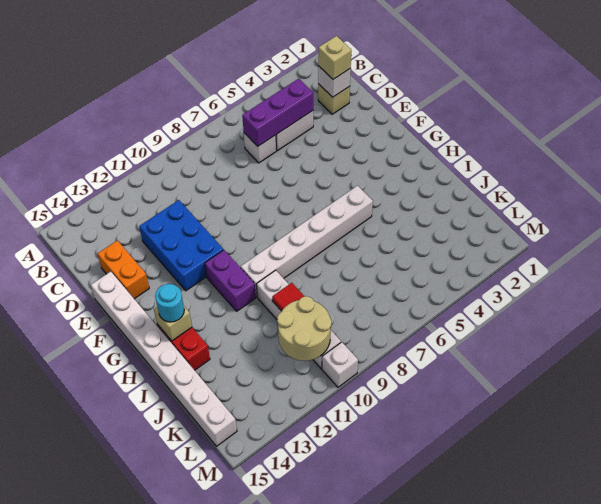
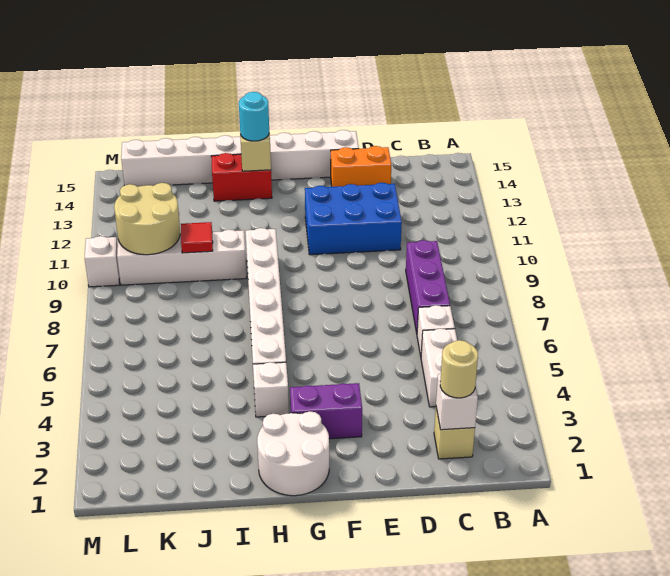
tan 1x1 brick [318,36,351,79] -> tan 1x1 round brick [440,340,478,398]
purple 1x3 brick [242,79,313,146] -> purple 1x3 brick moved to [406,240,450,333]
none -> white 2x2 round brick [257,411,329,496]
purple 1x2 brick [205,250,256,311] -> purple 1x2 brick moved to [290,383,362,439]
none -> white 1x1 brick [253,362,289,417]

